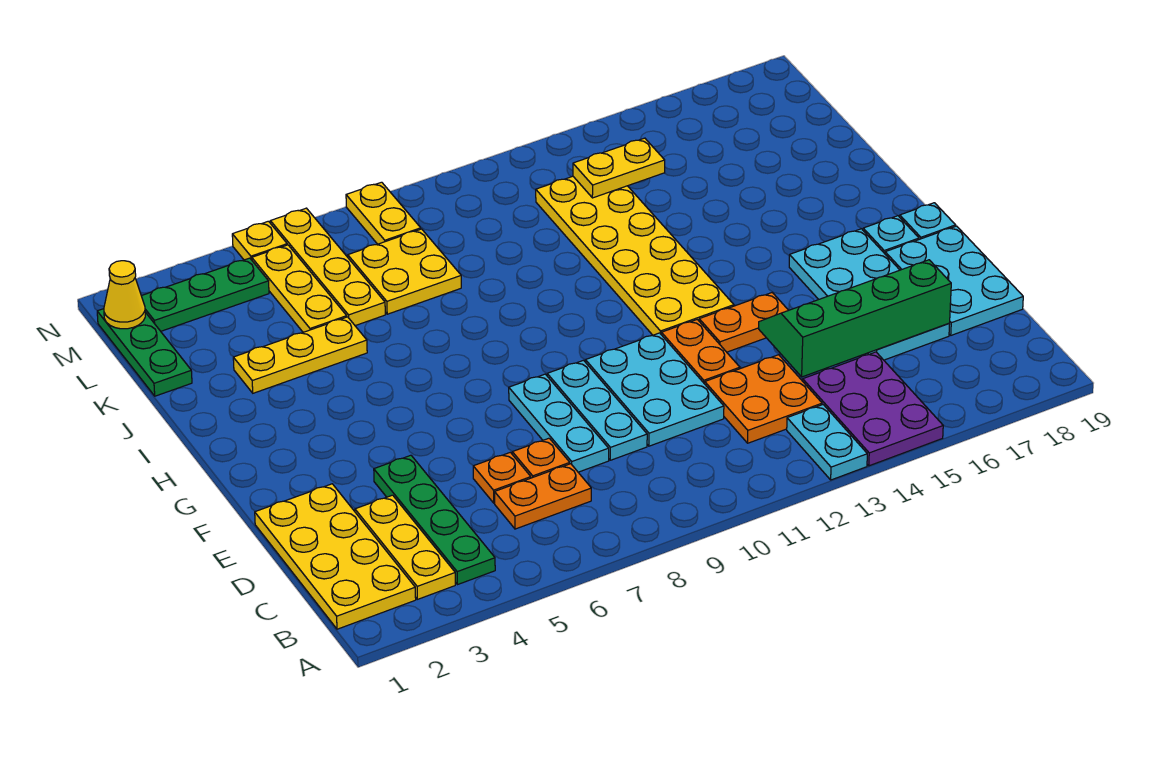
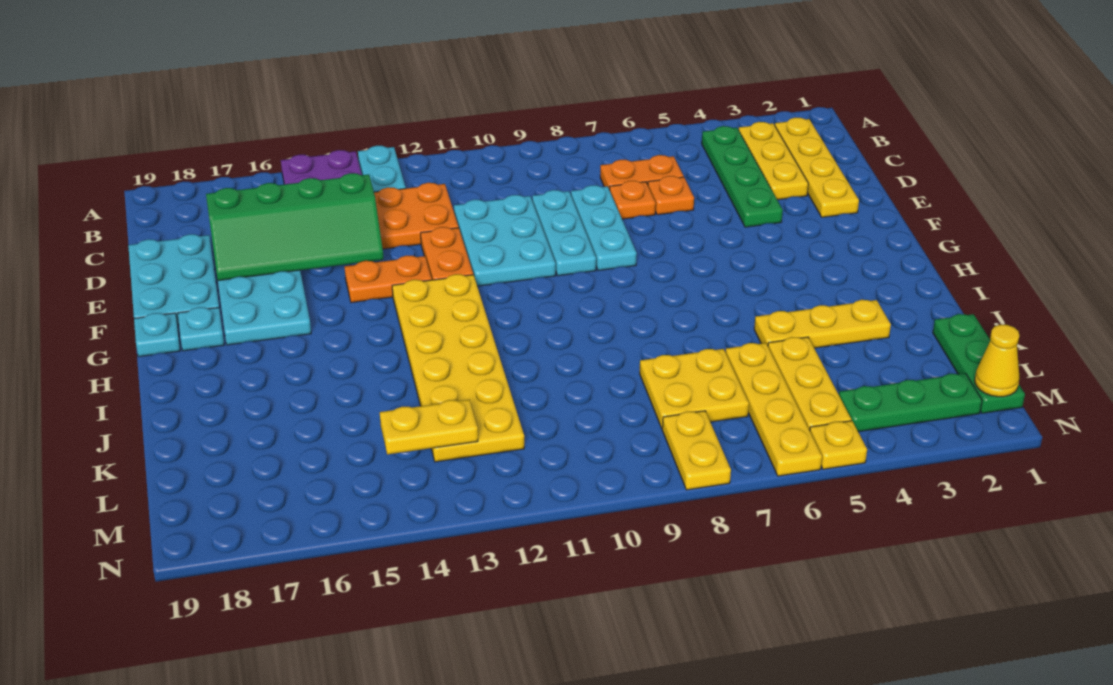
yellow 2x4 plate [255,484,416,629] -> yellow 1x4 plate [775,118,859,217]

